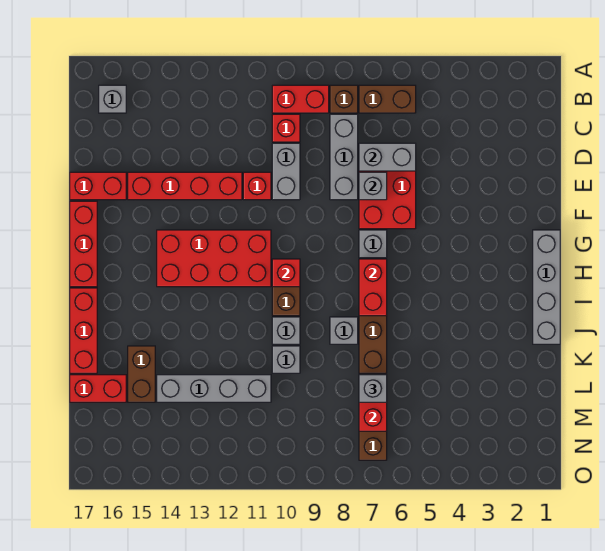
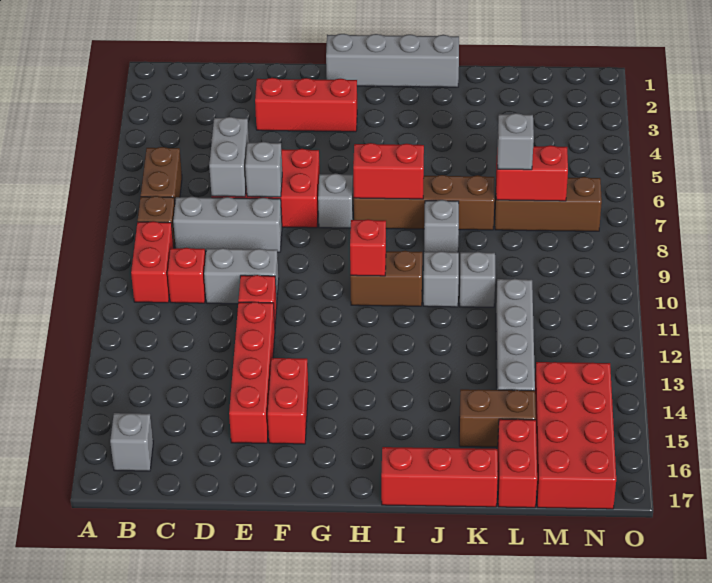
red 1x2 brick [70,172,126,200] -> red 1x2 brick moved to [268,358,308,444]
red 1x3 brick [70,201,97,287] -> red 1x3 brick moved to [255,78,357,132]
red 2x4 brick [157,230,271,287] -> red 2x4 brick moved to [535,362,616,509]

